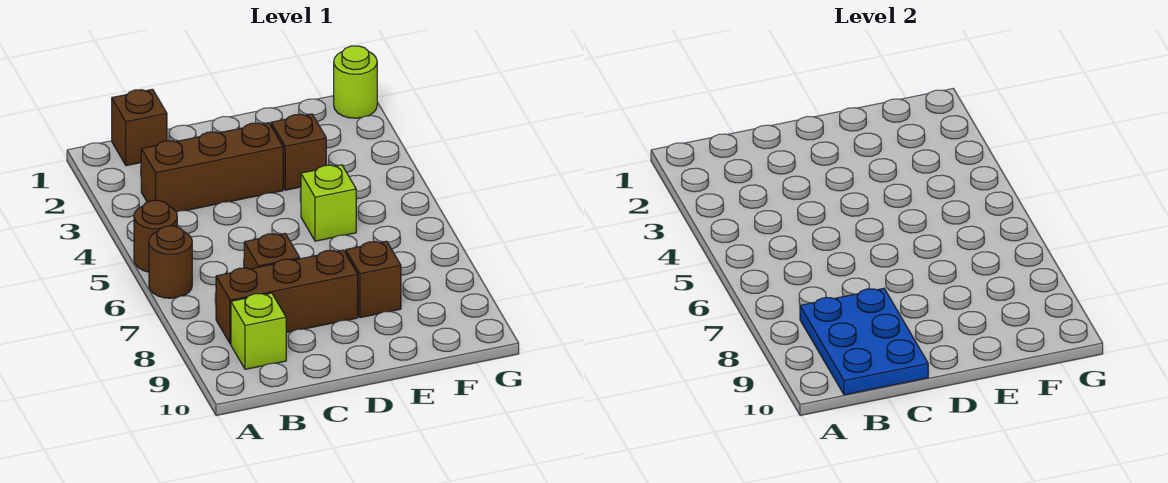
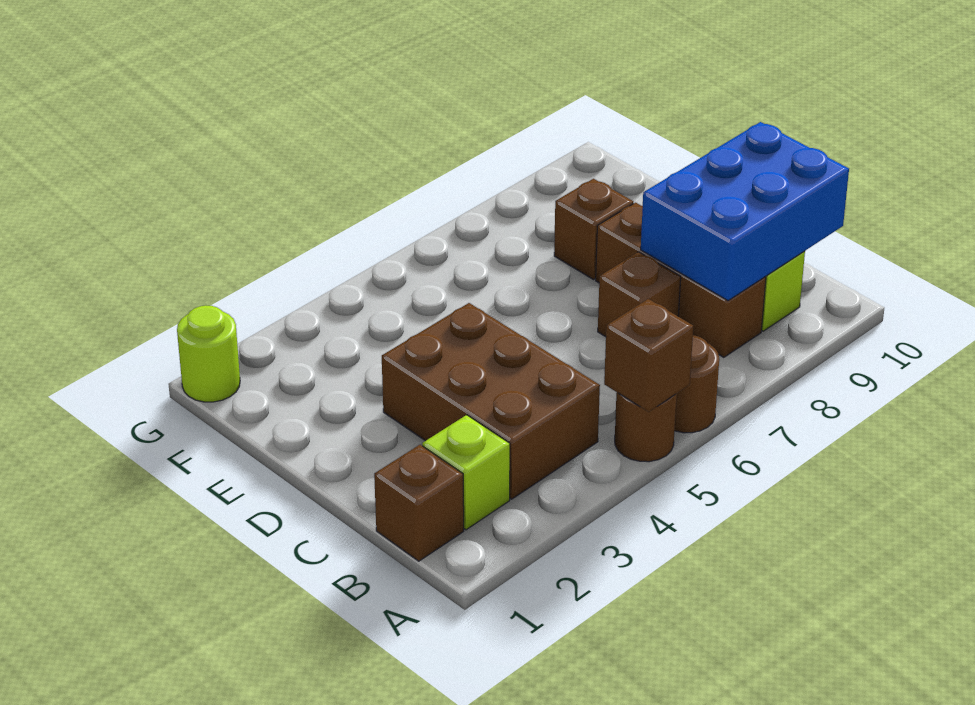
brown 1x3 brick [141,123,283,212] -> brown 2x3 brick [382,303,600,499]
blue 2x3 plate [800,288,928,395] -> blue 2x3 brick [641,122,849,301]
brown 1x1 brick [271,114,326,190] -> brown 1x1 brick moved to [604,299,693,412]
lime 1x1 brick [301,165,356,241] -> lime 1x1 brick moved to [422,415,510,530]

